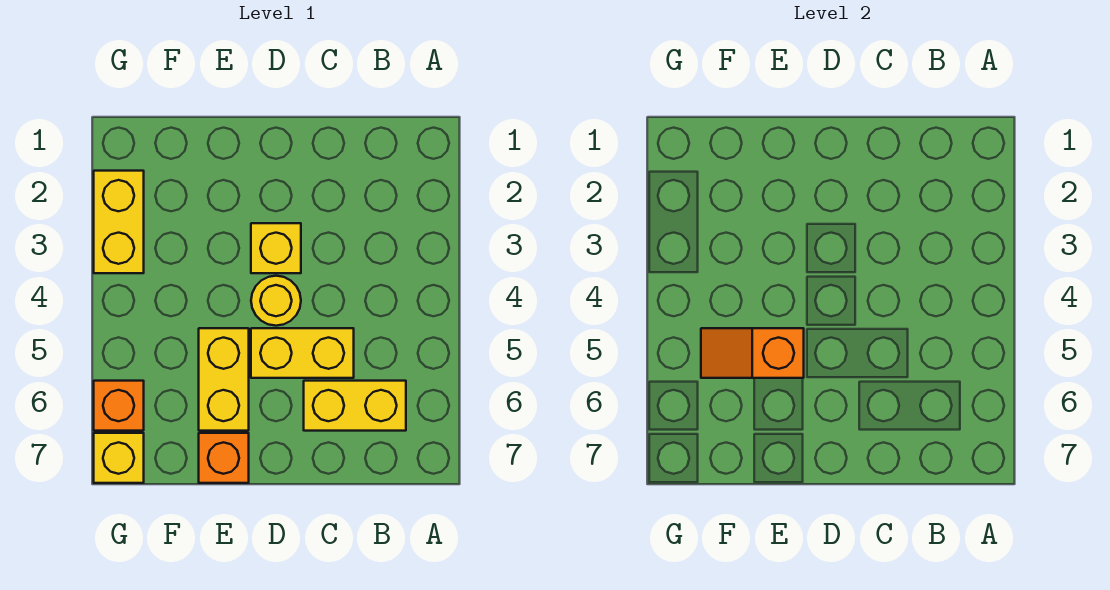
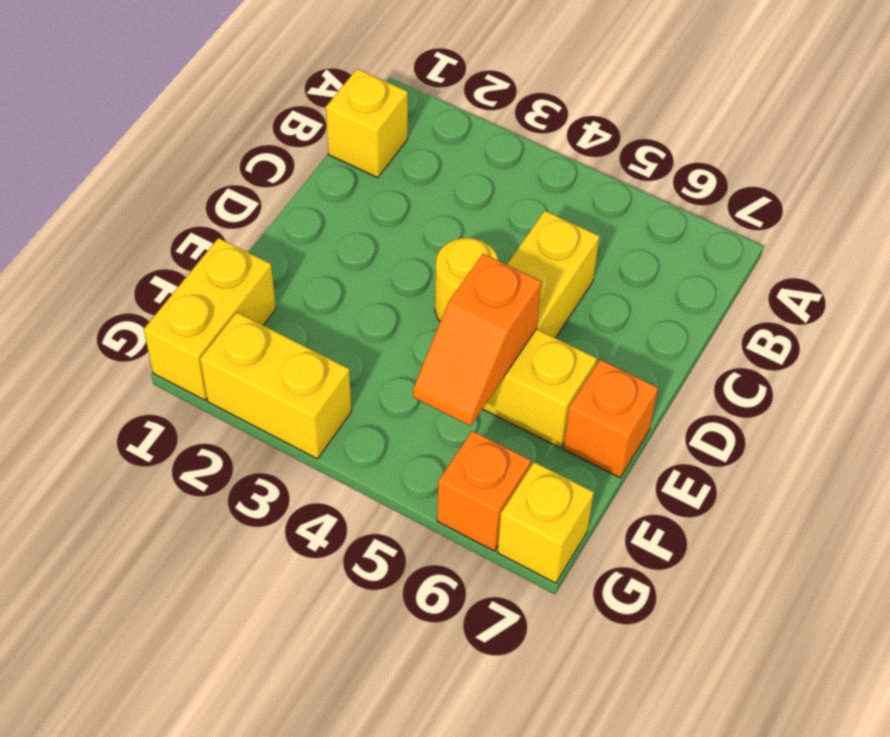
yellow 1x2 brick [304,381,406,431] -> yellow 1x2 brick moved to [144,238,276,400]
yellow 1x1 brick [251,223,301,273] -> yellow 1x1 brick moved to [326,69,408,178]

